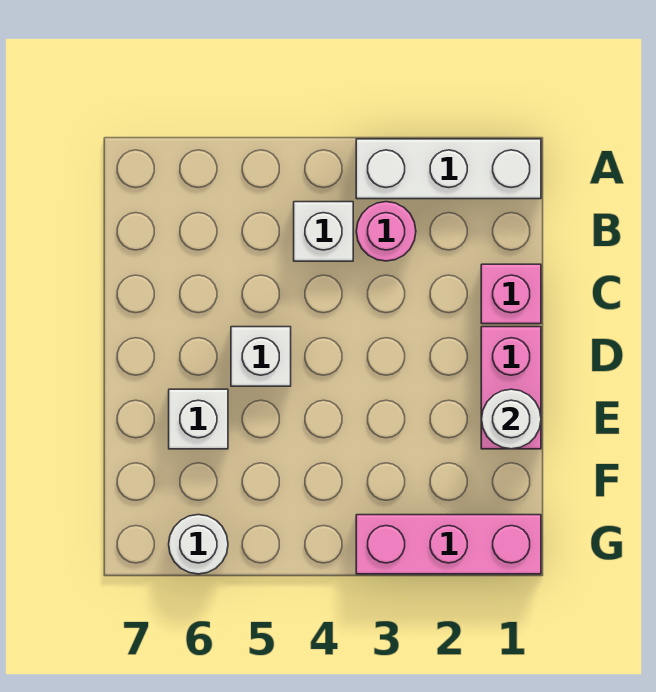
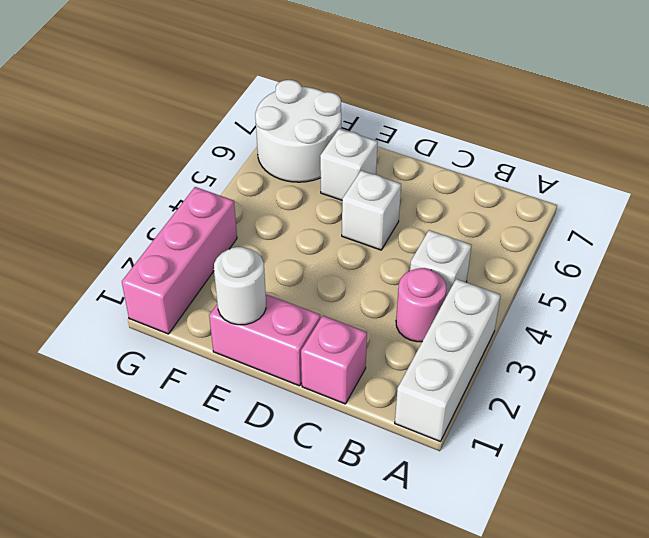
white 1x1 round brick [169,515,228,574] -> white 2x2 round brick [255,80,341,182]

